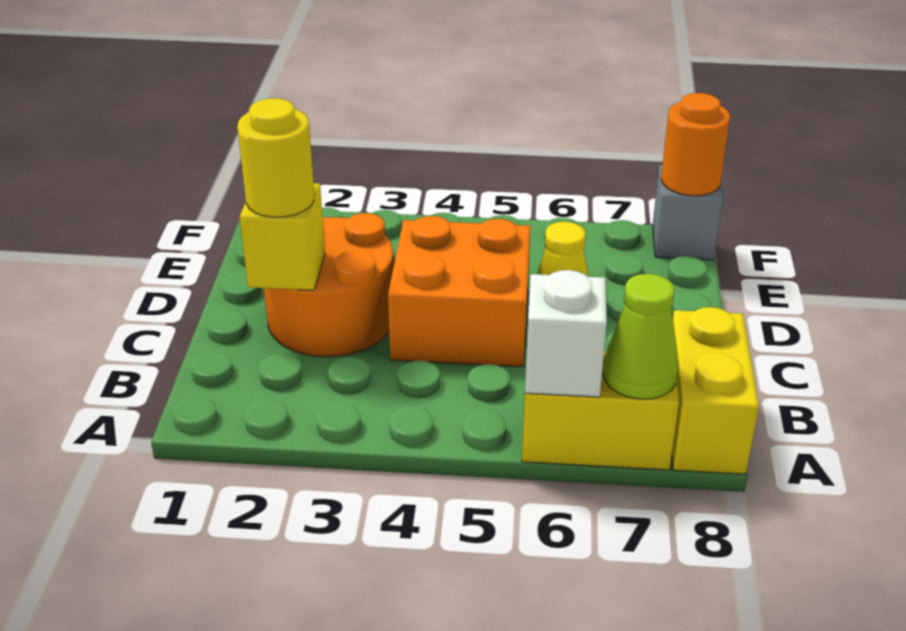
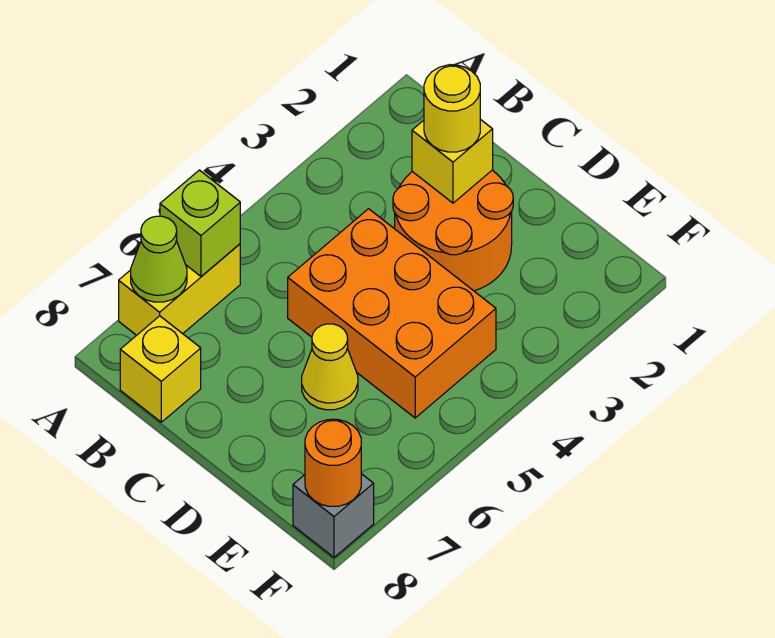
white 1x1 brick [525,270,607,397] -> lime 1x1 brick [160,170,240,276]
yellow 1x2 brick [672,307,759,474] -> yellow 1x1 brick [120,316,201,422]
orange 2x2 brick [388,216,531,367] -> orange 2x3 brick [288,209,496,418]

